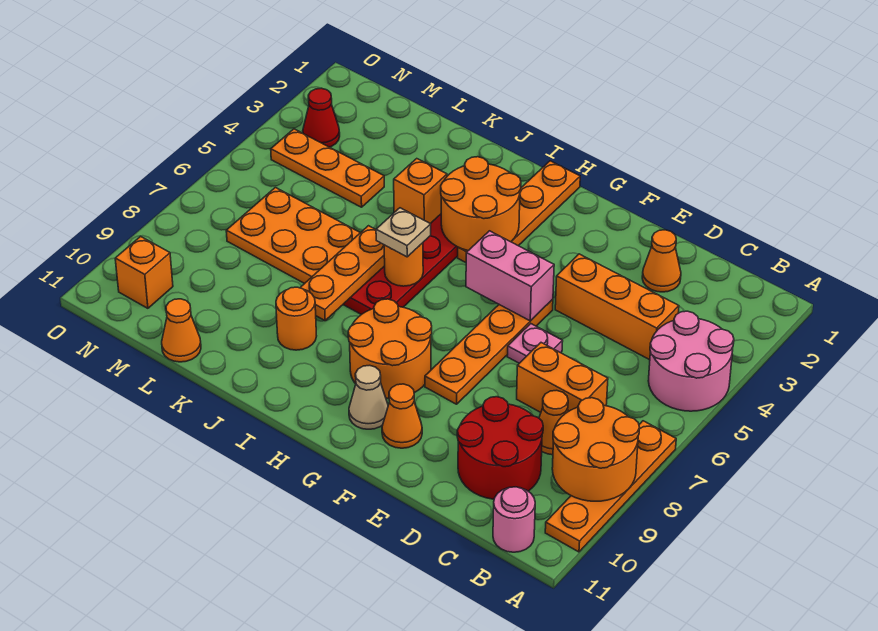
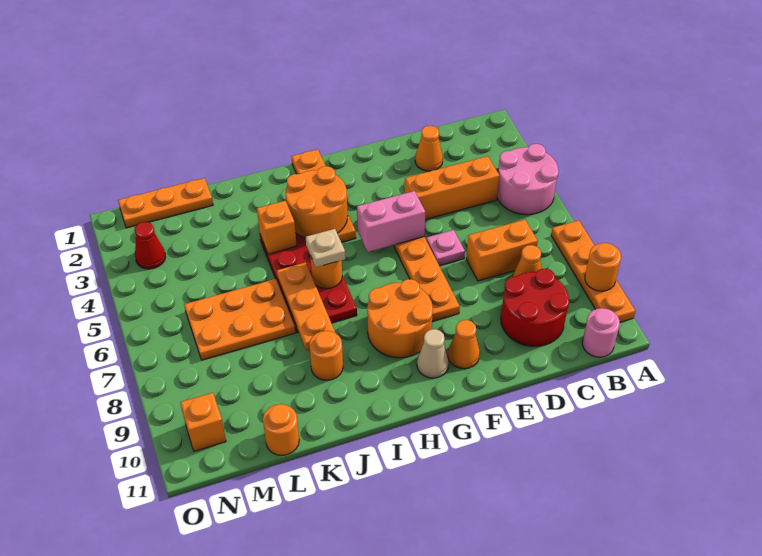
orange 2x2 round brick [552,398,640,501] -> orange 1x1 round brick [585,243,621,291]
orange 1x3 plate [271,129,384,207] -> orange 1x3 plate moved to [118,178,213,228]
orange 1x1 cone [162,299,201,362] -> orange 1x1 round brick [263,404,299,455]

